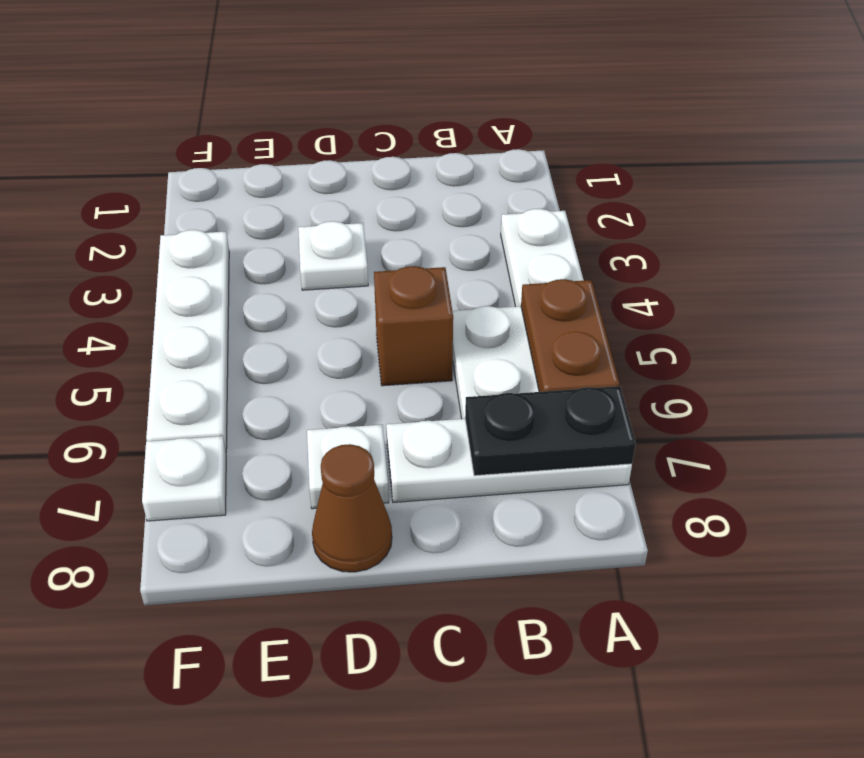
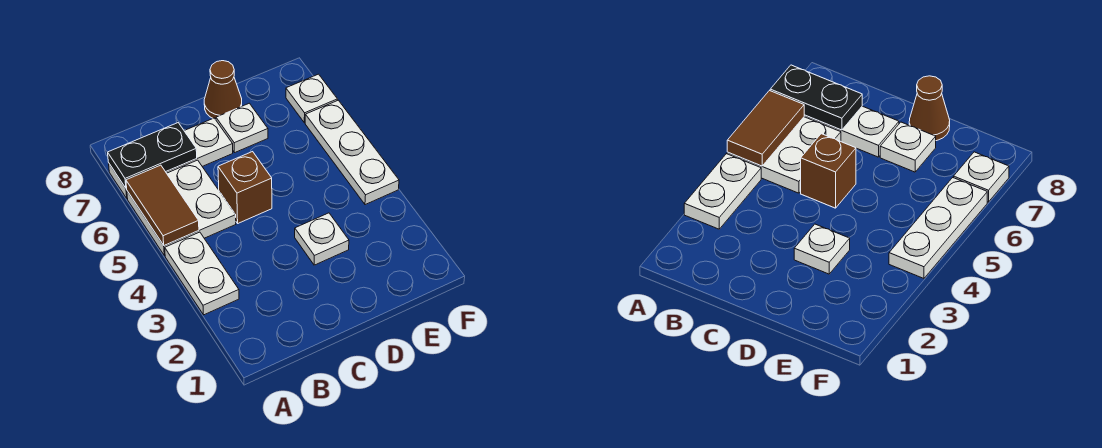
brown 1x2 plate [521,279,620,392] -> brown 1x2 tile [126,165,199,246]
white 1x4 plate [146,230,229,451] -> white 1x3 plate [305,100,399,205]

